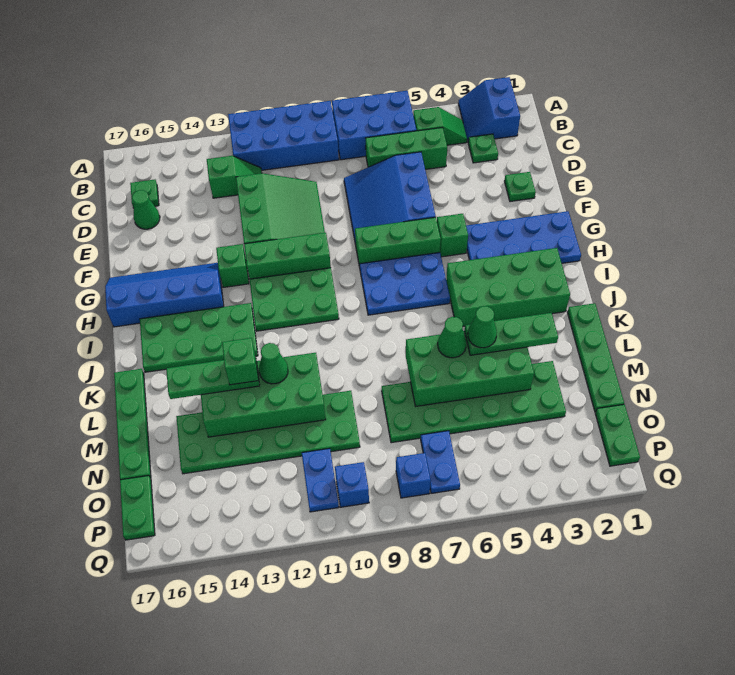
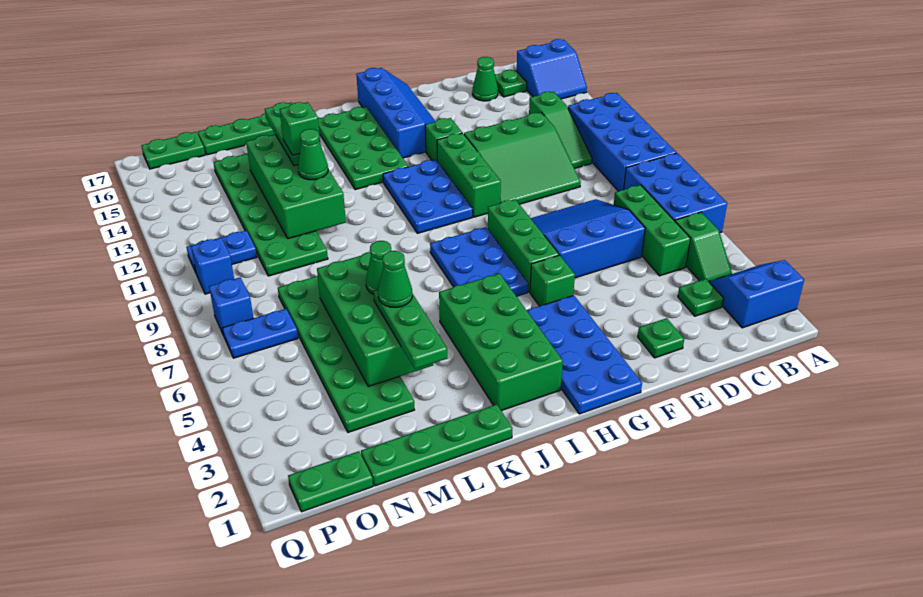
none -> blue 2x2 slope [516,39,587,99]
green 1x2 slope [207,156,262,198] -> green 1x3 slope [529,92,592,168]
green 2x3 plate [249,268,339,331] -> blue 2x3 plate [383,160,473,233]

